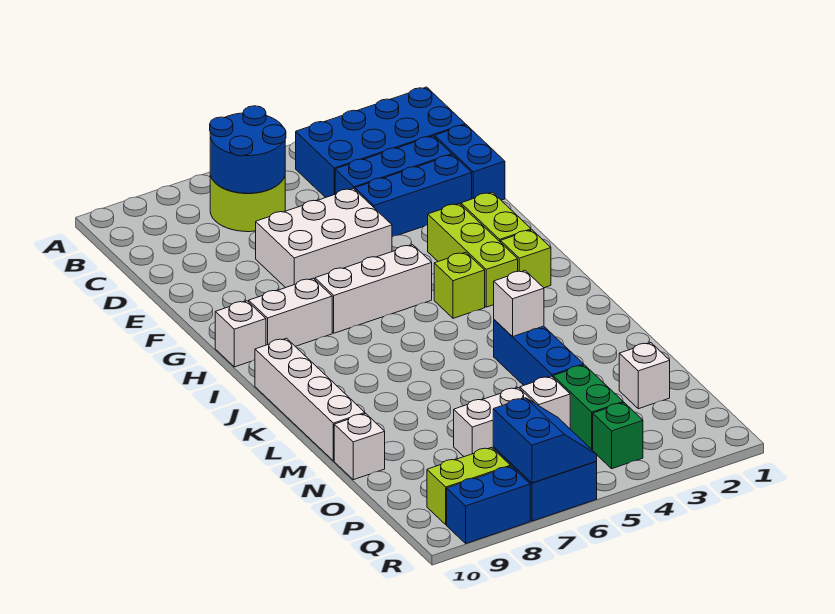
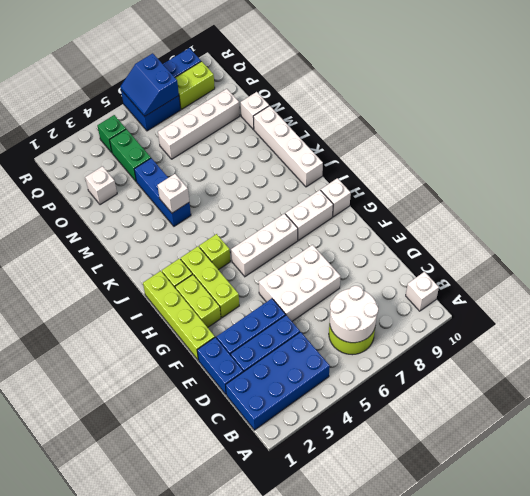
blue 2x2 round brick [210,106,286,193] -> white 2x2 round brick [330,286,378,343]
none -> lime 1x4 brick [143,271,215,360]
white 1x1 brick [520,376,570,429] -> white 1x1 brick moved to [406,272,439,311]
white 1x2 brick [454,388,534,457] -> white 1x4 brick [158,89,240,159]

